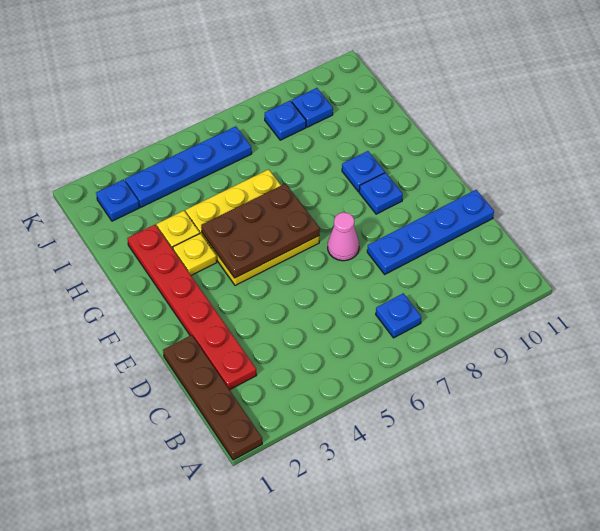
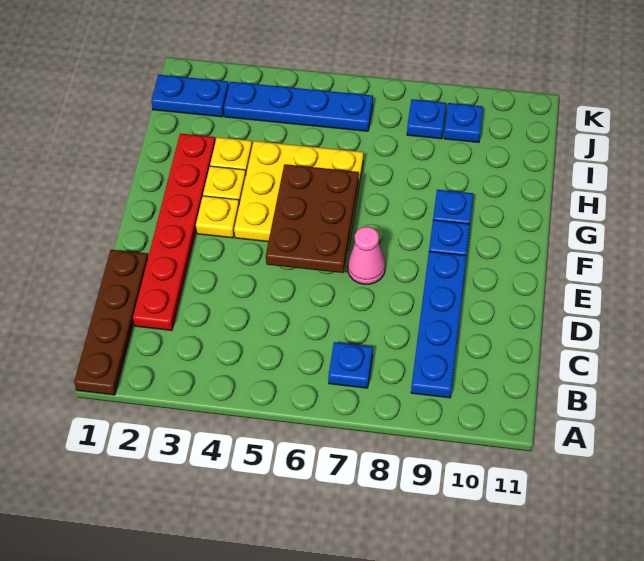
blue 1x4 plate [367,190,494,274] -> blue 1x4 plate turned to [411,252,467,398]
none -> yellow 1x1 plate [196,196,239,238]
brown 2x3 plate [201,184,320,278] -> brown 2x3 plate turned to [266,164,359,273]
blue 1x1 plate [96,180,139,221] -> blue 1x2 plate [151,75,229,117]

